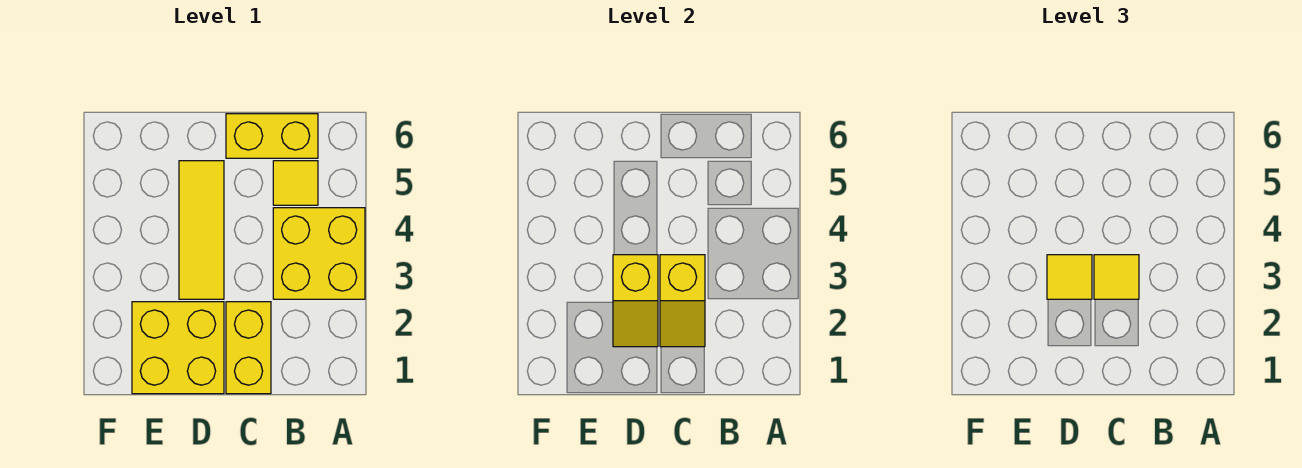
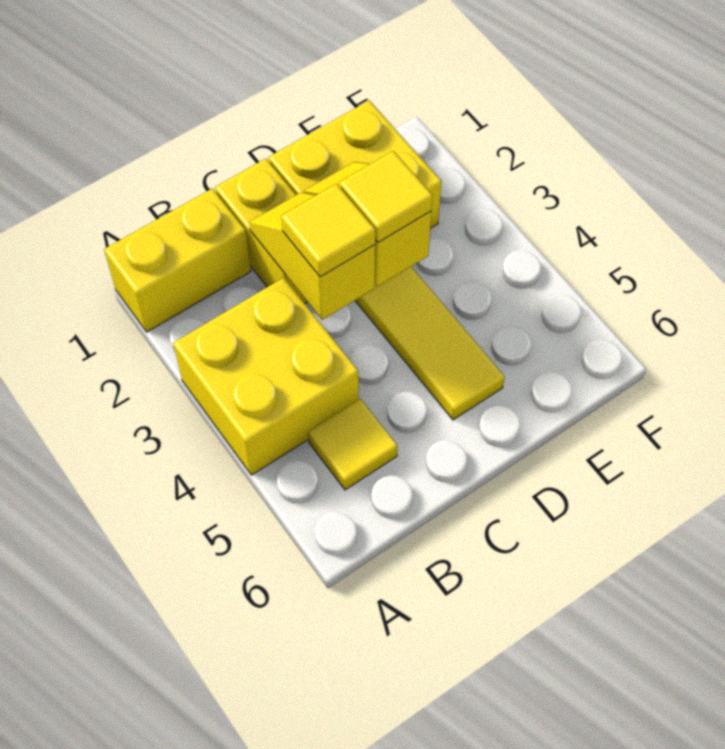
yellow 1x2 brick [226,114,318,158] -> yellow 1x2 brick moved to [104,189,251,332]

